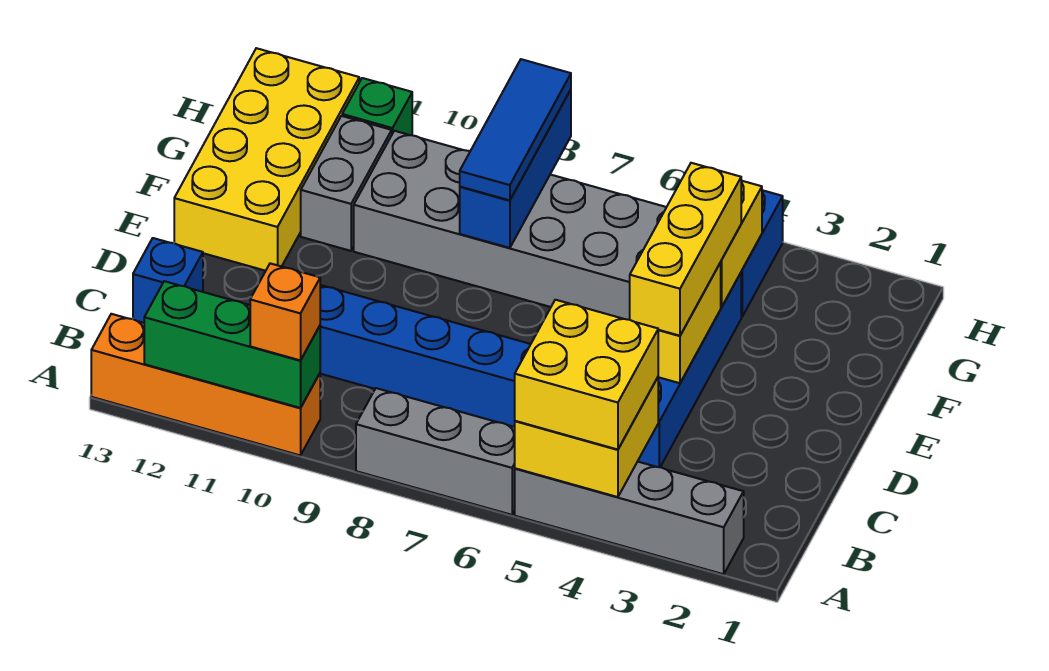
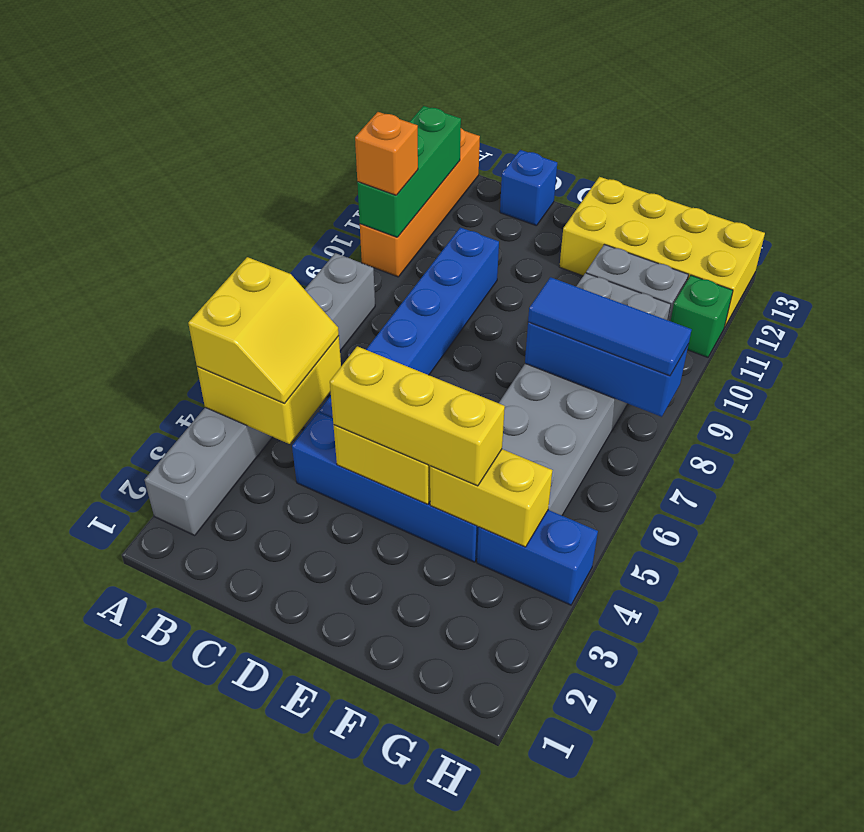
yellow 2x2 brick [515,300,658,450] -> yellow 2x2 slope [188,257,339,403]

